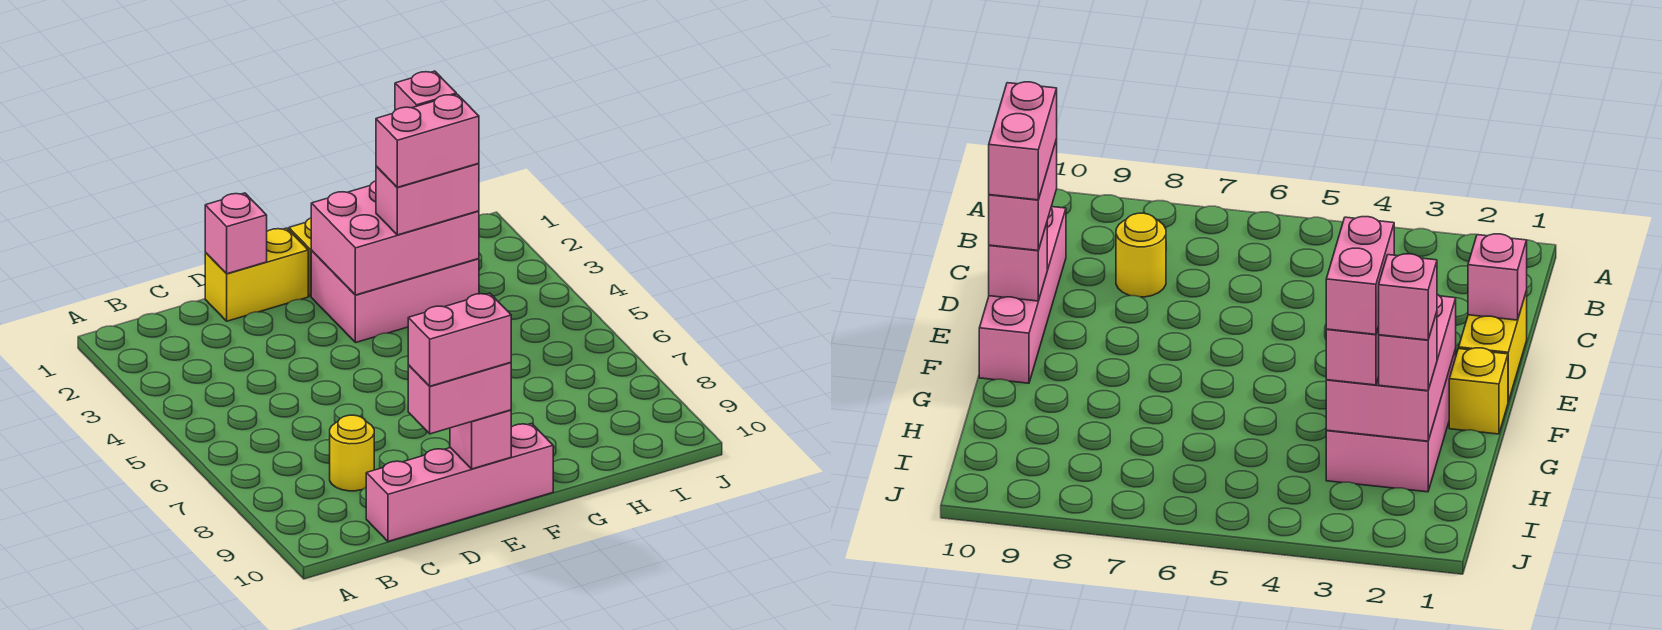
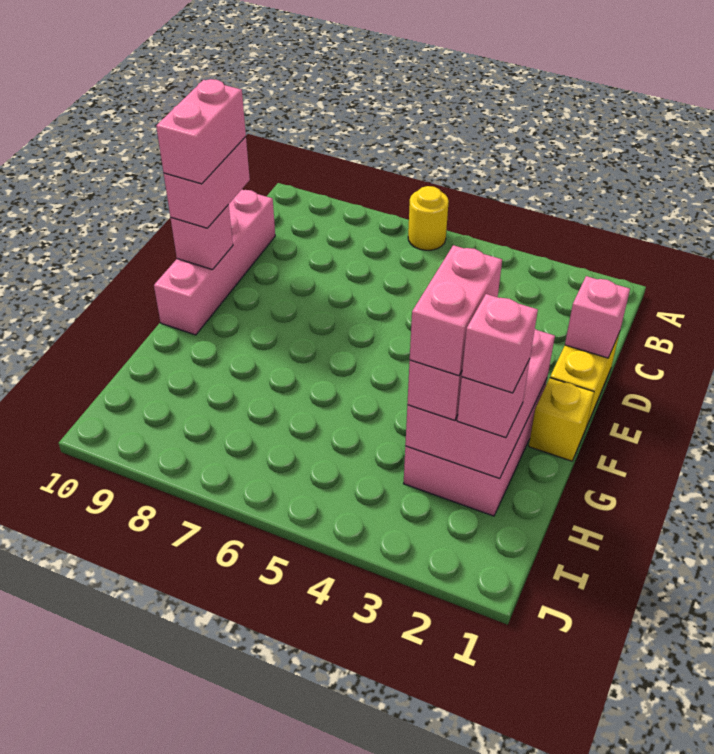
yellow 1x1 round brick [330,415,374,491] -> yellow 1x1 round brick moved to [408,186,449,250]

